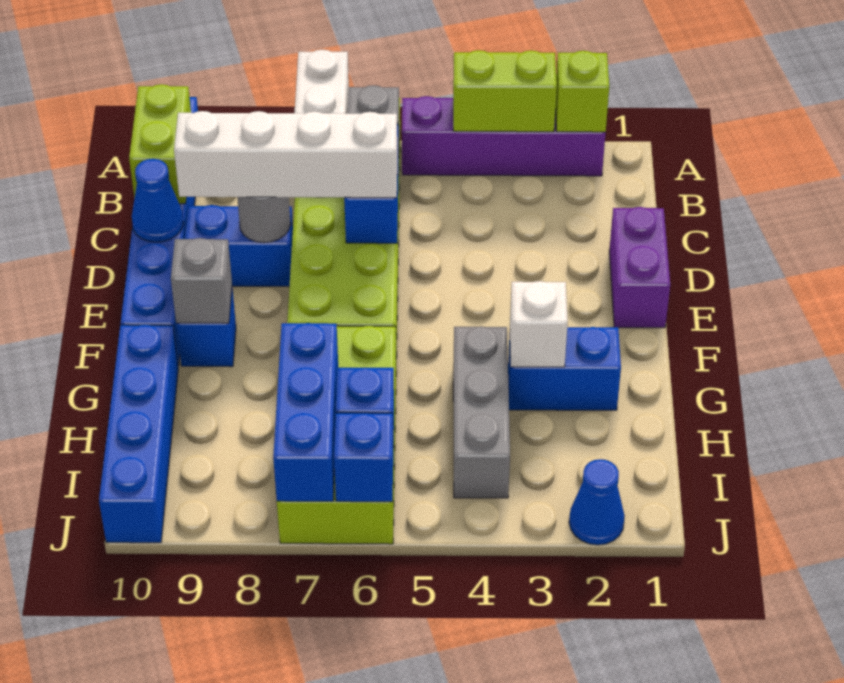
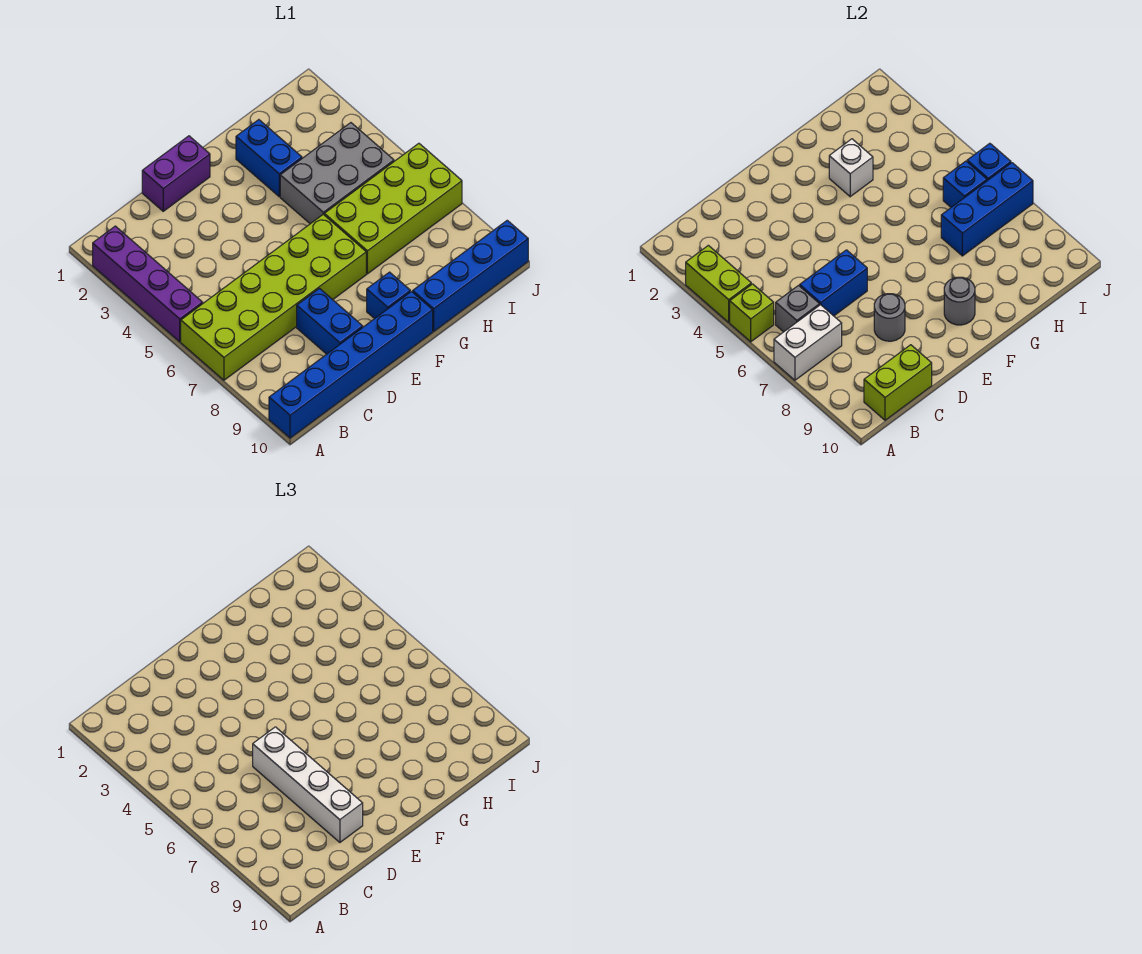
lime 1x1 brick [555,51,609,132] -> lime 1x1 brick moved to [730,284,774,342]
blue 1x1 cone [132,159,184,242] -> none
grey 1x1 brick [171,238,232,323] -> grey 1x1 round brick [944,277,975,325]
grey 1x3 brick [453,326,510,498] -> grey 2x3 brick [280,123,394,224]
blue 1x1 cone [569,459,625,545] -> none

